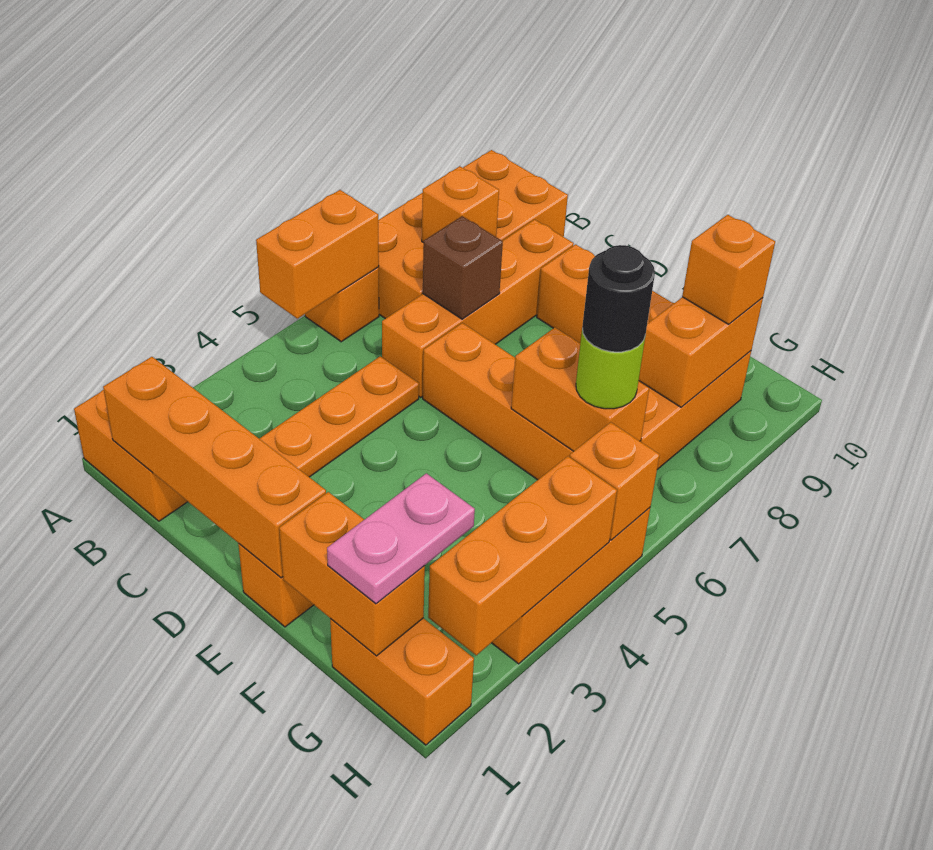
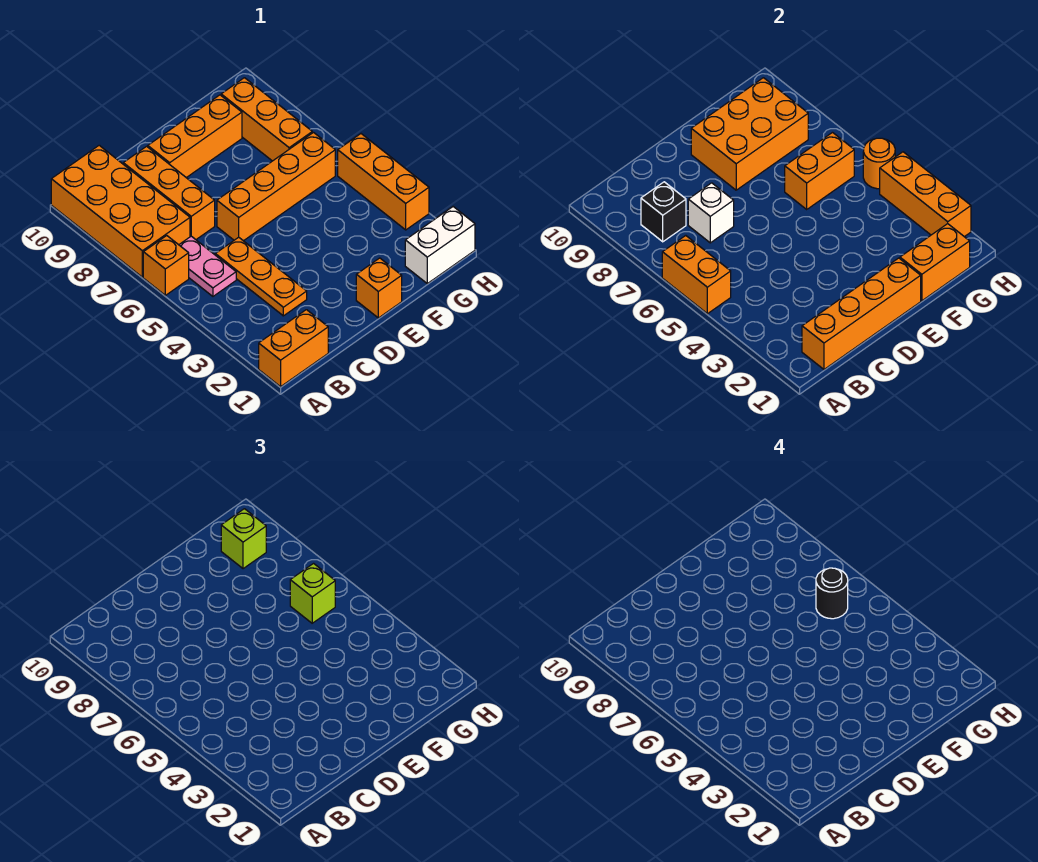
orange 1x1 brick [422,166,499,243] -> black 1x1 brick [641,182,686,242]
orange 1x4 brick [382,220,574,397] -> orange 1x3 brick [123,146,215,239]
brown 1x1 brick [423,216,503,319] -> white 1x1 brick [688,183,734,243]
orange 1x2 brick [330,618,474,745] -> white 1x2 brick [405,207,475,283]
pink 1x2 plate [327,473,475,604] -> pink 1x2 plate moved to [179,236,236,296]
lime 1x1 round brick [576,328,645,409] -> lime 1x1 brick [290,564,335,623]
orange 1x2 brick [639,297,763,407] -> orange 2x3 brick [691,78,808,190]
orange 1x1 brick [682,215,775,324] -> lime 1x1 brick [221,509,266,569]
orange 1x1 brick [570,422,660,540] -> orange 1x1 round brick [863,138,895,189]

